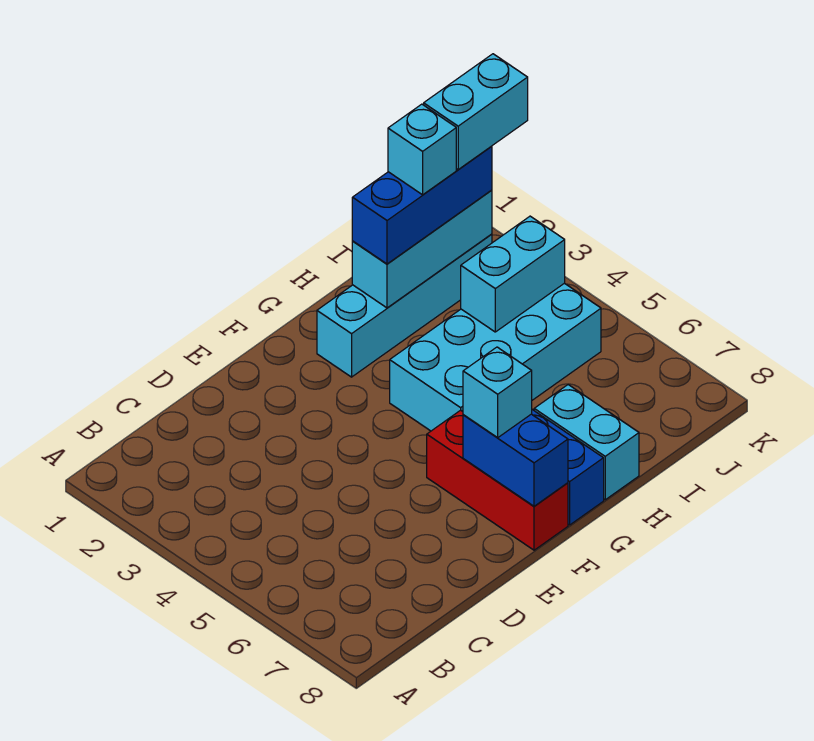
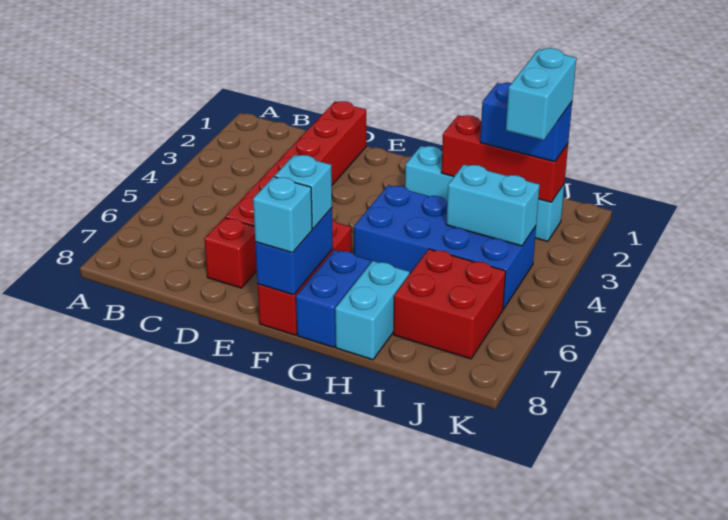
none -> red 1x6 brick [225,101,366,226]
none -> red 1x1 brick [204,218,257,288]
cyan 2x4 brick [390,283,601,431] -> blue 2x4 brick [354,185,536,309]
cyan 1x3 brick [352,190,492,308] -> red 1x3 brick [441,115,568,202]
blue 1x3 brick [352,146,492,264] -> blue 1x2 brick [480,83,572,162]
cyan 1x1 brick [388,104,456,195] -> cyan 1x1 brick moved to [253,177,312,253]
none -> red 2x2 brick [394,249,506,359]
cyan 1x2 brick [424,54,528,170] -> cyan 1x2 brick turned to [506,48,576,140]

